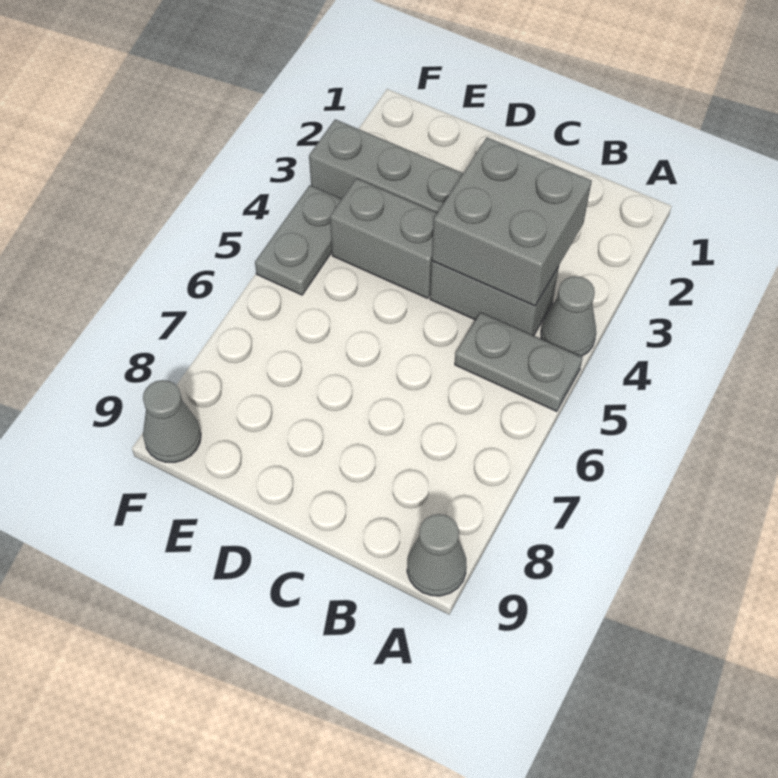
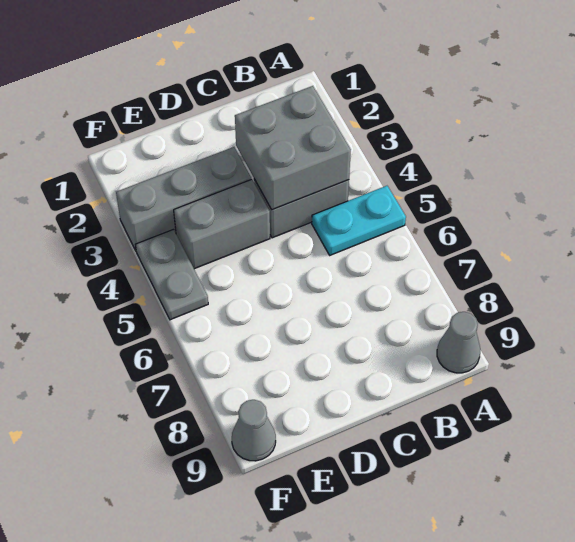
grey 1x1 cone [541,276,596,357] -> none
grey 1x2 plate [455,312,582,411] -> cyan 1x2 plate [312,186,406,255]

